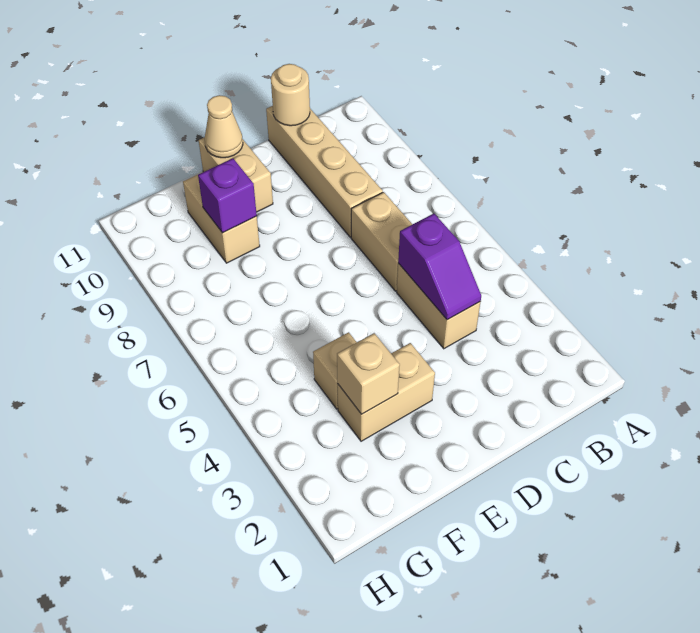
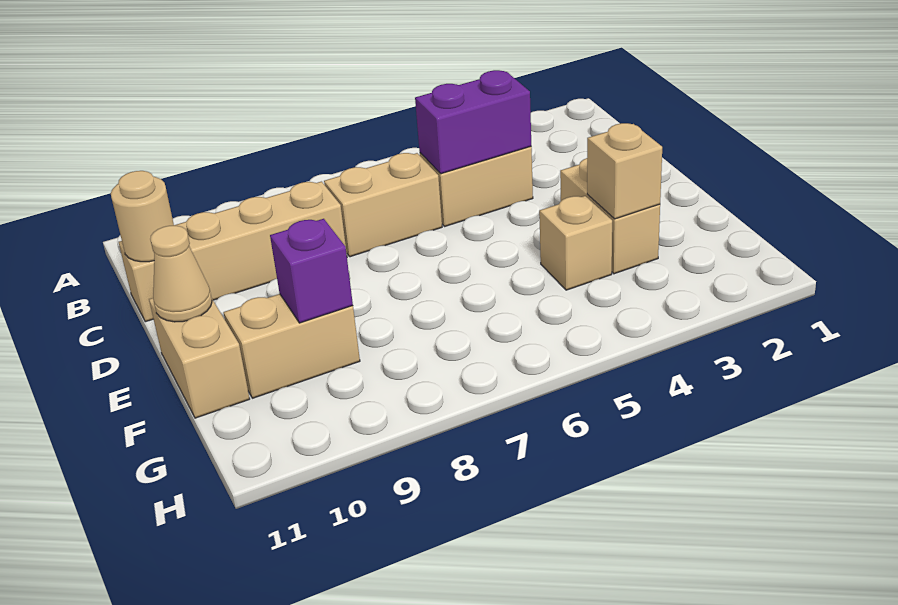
purple 1x2 slope [398,214,481,320] -> purple 1x2 brick [415,70,531,174]
tan 1x2 brick [199,137,273,212] -> tan 1x2 brick turned to [149,298,250,418]

